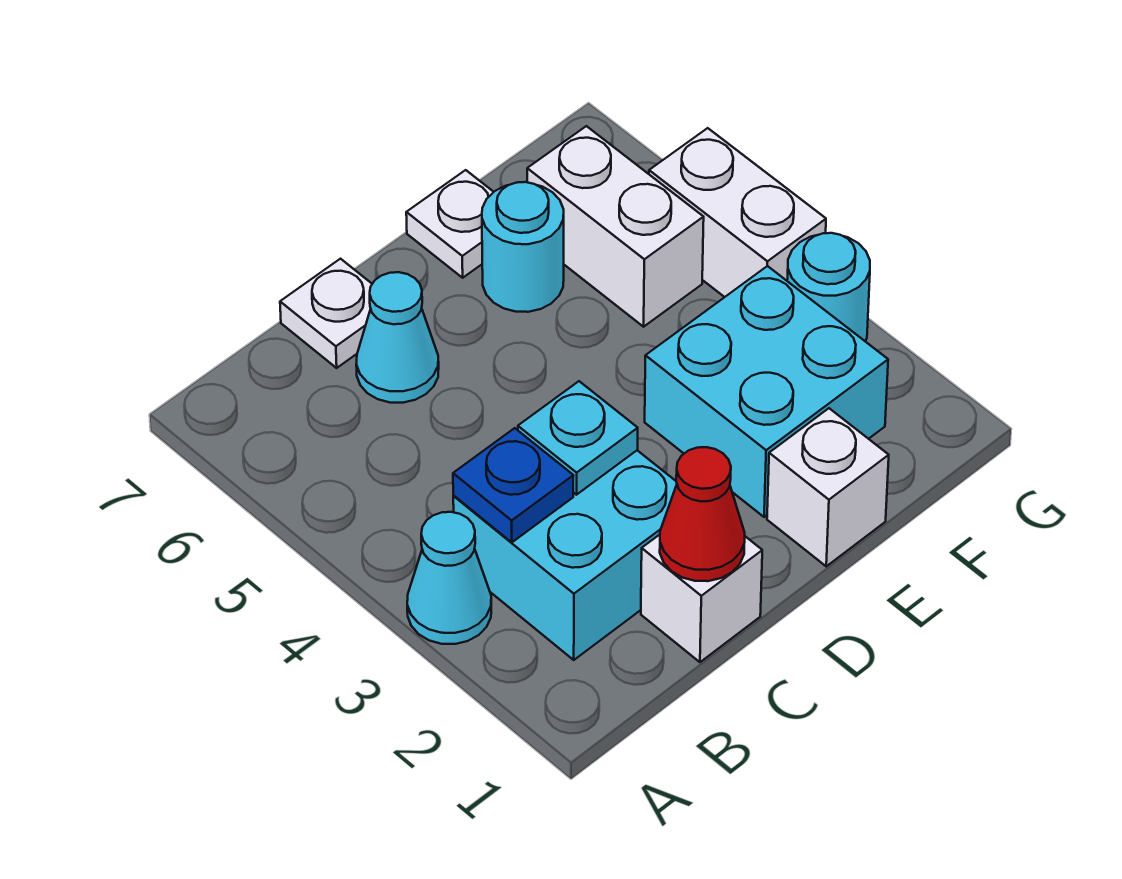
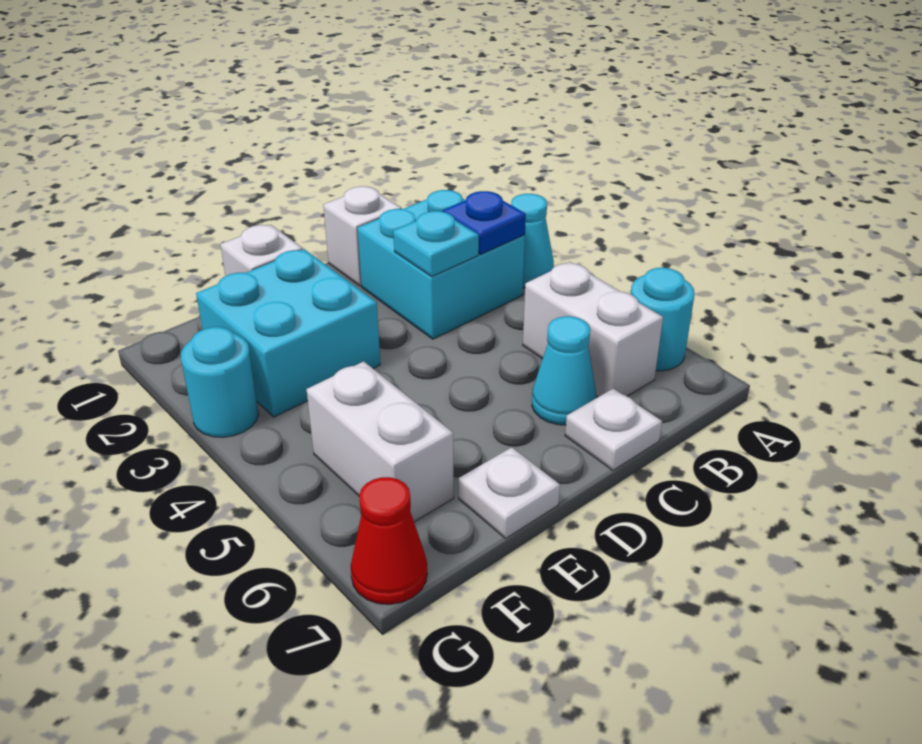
red 1x1 cone [660,447,745,581] -> red 1x1 cone moved to [351,477,427,604]
cyan 1x1 round brick [482,182,564,312] -> cyan 1x1 round brick moved to [631,268,695,371]
white 1x2 brick [649,128,826,297] -> white 1x2 brick moved to [523,262,663,397]

